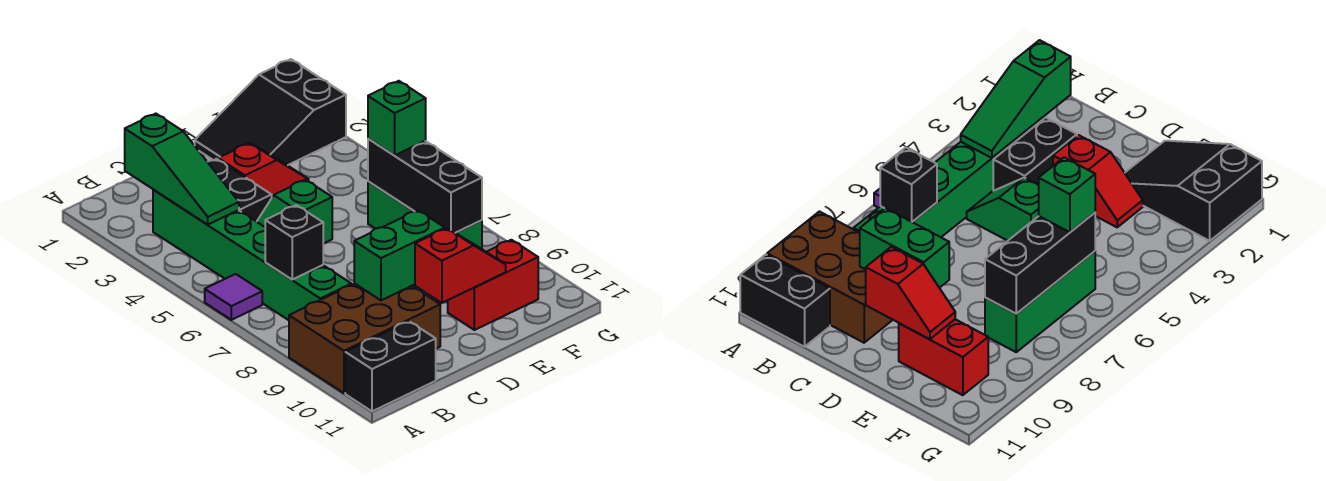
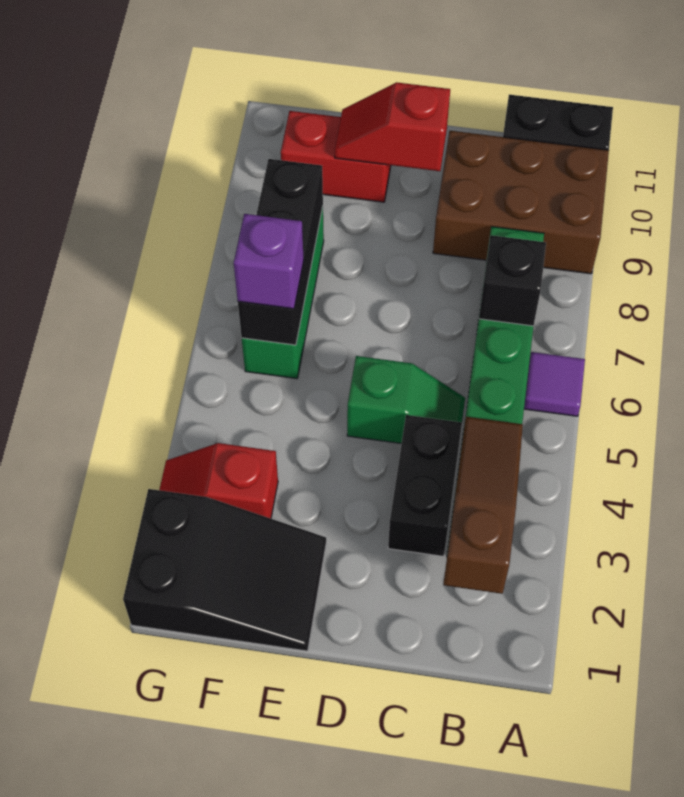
green 1x3 slope [125,114,239,225] -> brown 1x3 slope [443,417,523,594]
green 1x2 brick [354,210,445,300] -> none
red 1x2 slope [218,143,309,197] -> red 1x2 slope moved to [159,443,278,519]
green 1x1 brick [368,81,426,155] -> purple 1x1 brick [234,214,304,309]

